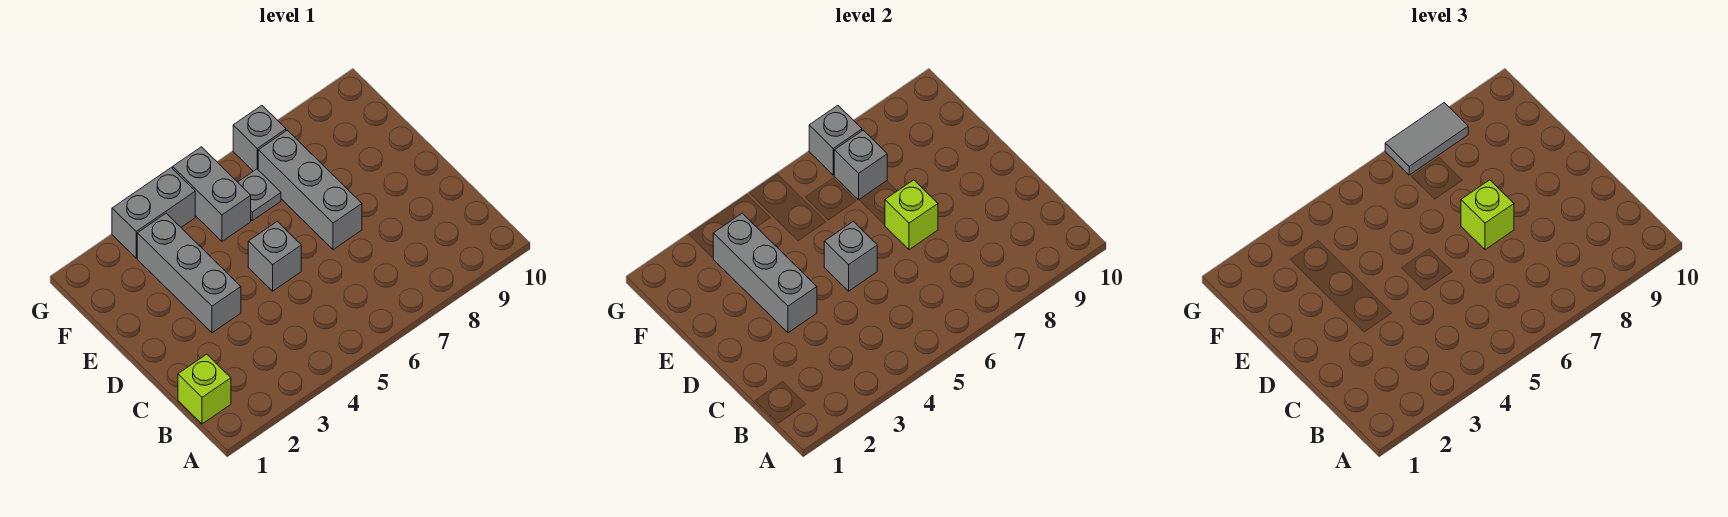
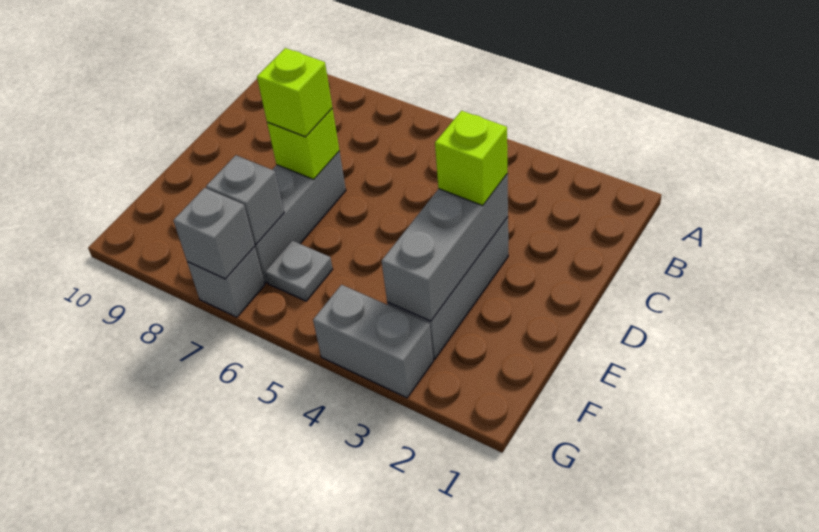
lime 1x1 brick [178,354,231,424] -> lime 1x1 brick moved to [435,111,508,206]
grey 1x1 brick [248,221,301,291] -> none
grey 1x1 brick [824,221,877,291] -> none
grey 1x2 brick [173,147,251,241] -> none
grey 1x2 tile [1385,103,1468,175] -> none

